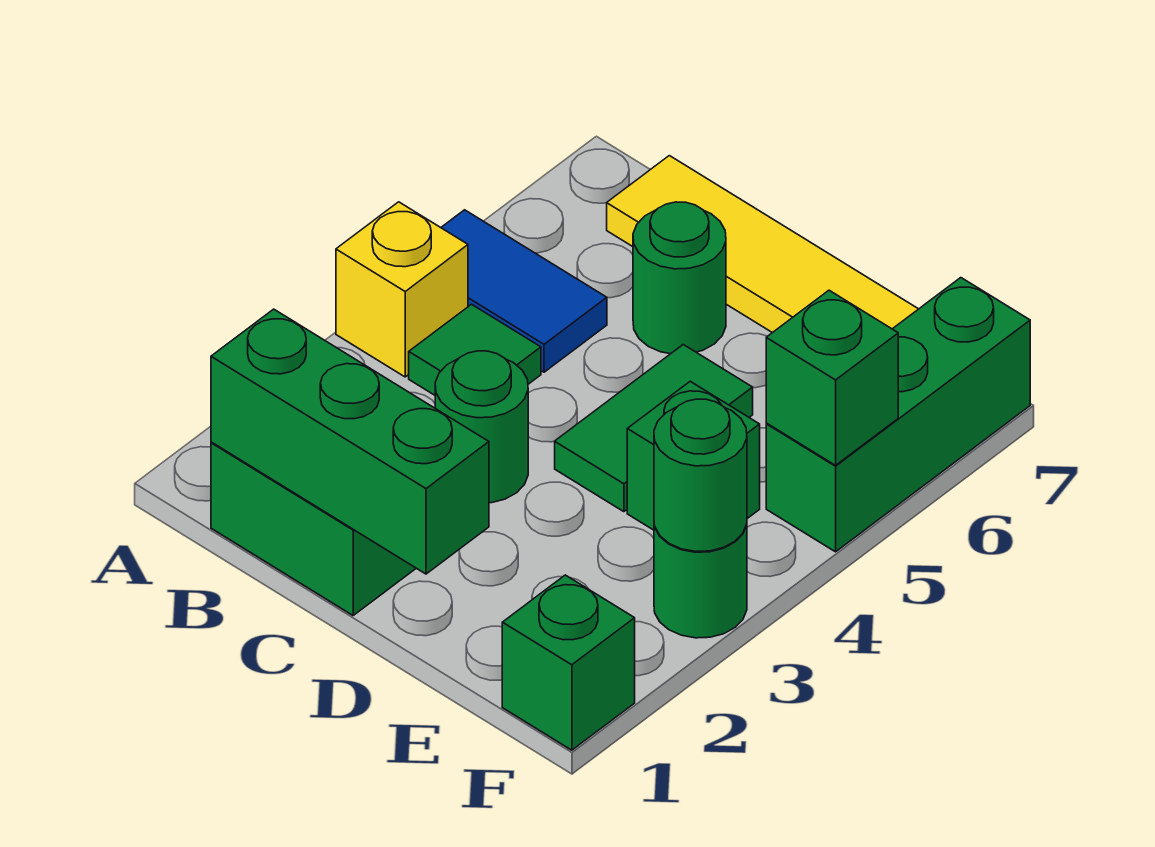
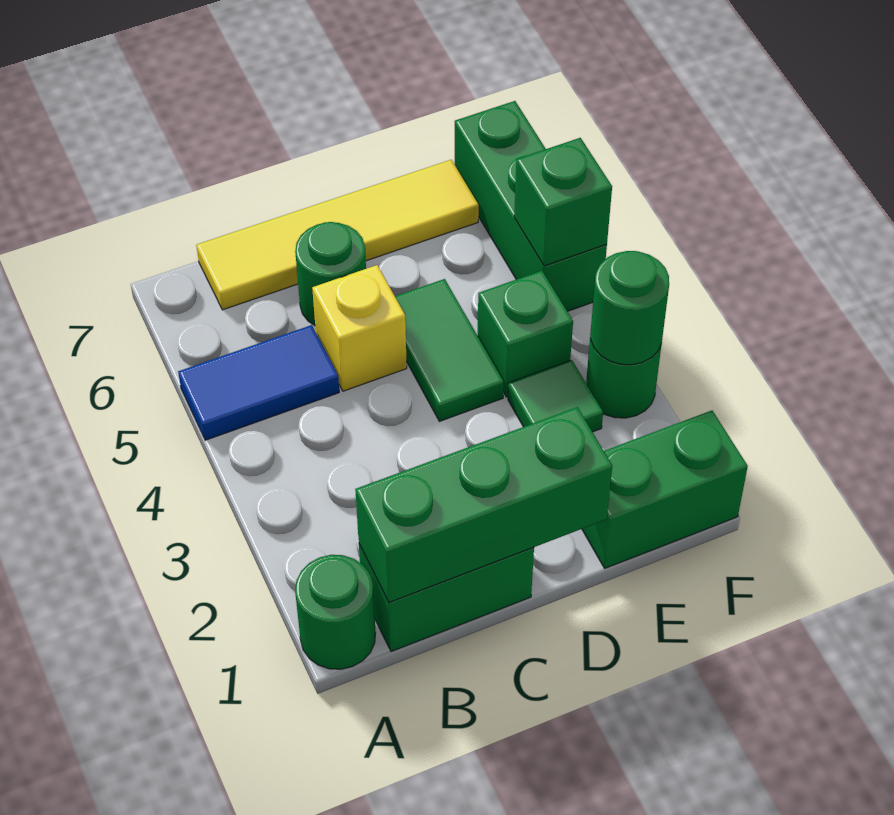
yellow 1x1 brick [336,202,468,377] -> yellow 1x1 brick moved to [312,265,407,391]
green 1x1 tile [409,304,541,395] -> green 1x1 tile moved to [508,360,603,432]
green 1x1 round brick [435,351,528,503] -> green 1x1 round brick moved to [295,555,376,669]
green 1x1 brick [502,575,635,750] -> green 1x2 brick [582,411,748,568]

